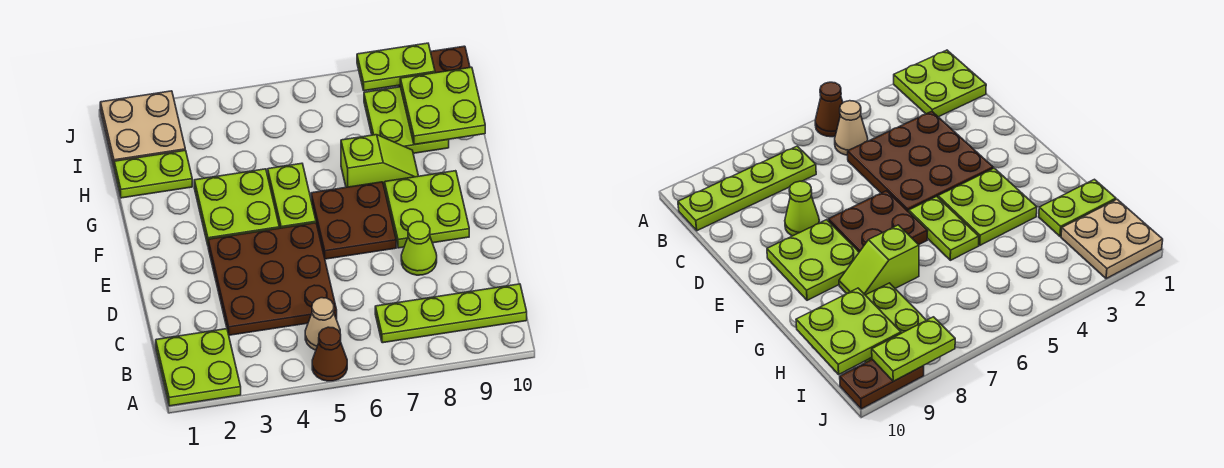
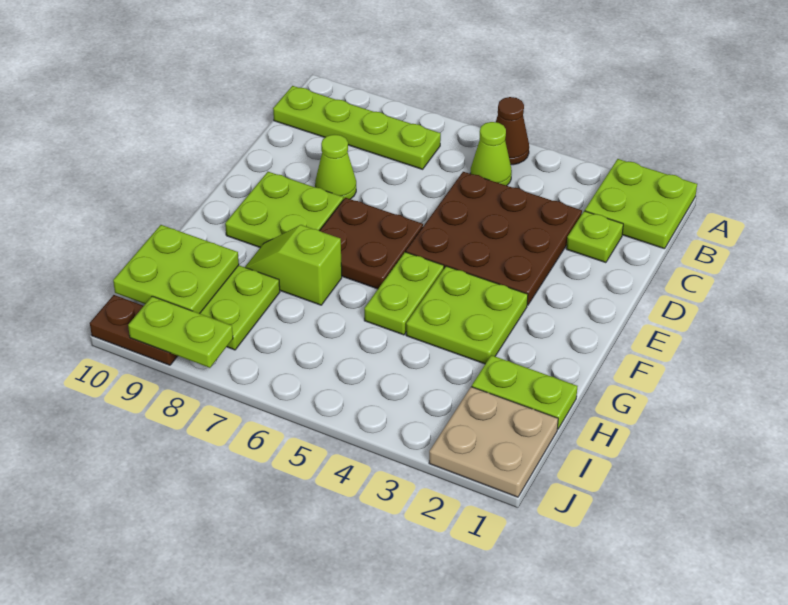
tan 1x1 cone [305,298,340,350] -> lime 1x1 cone [470,122,512,186]
none -> lime 1x1 plate [566,211,623,263]

